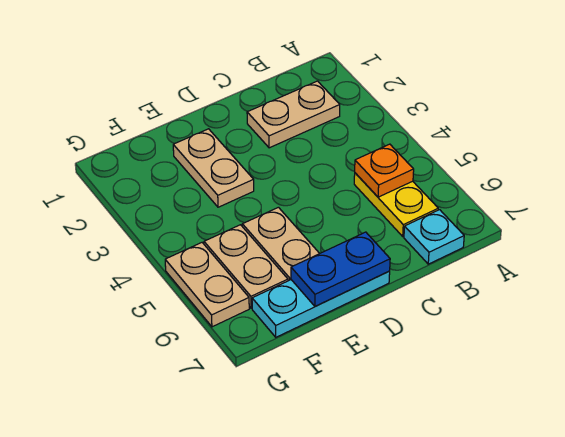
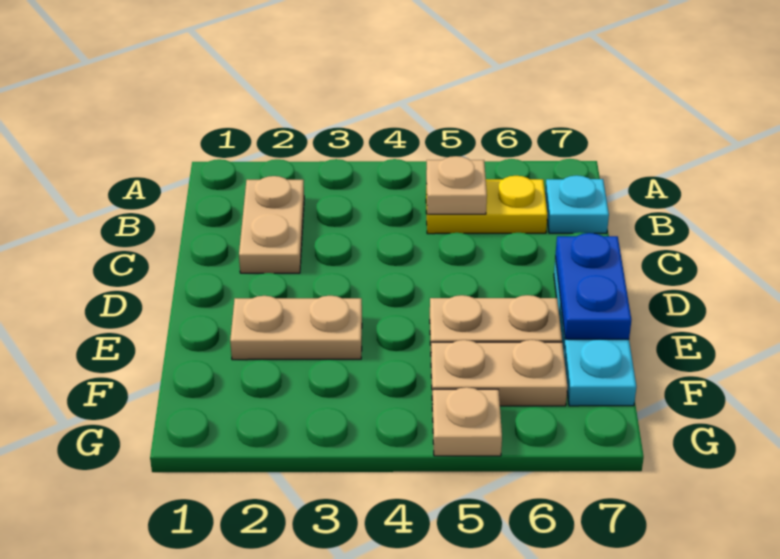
orange 1x1 plate [355,144,414,197] -> tan 1x1 plate [426,156,487,214]
tan 1x2 plate [165,243,249,327] -> tan 1x1 plate [432,387,502,456]

